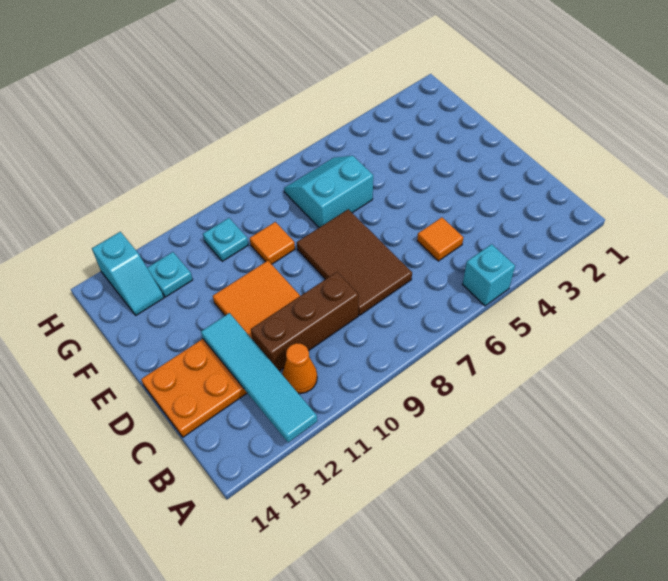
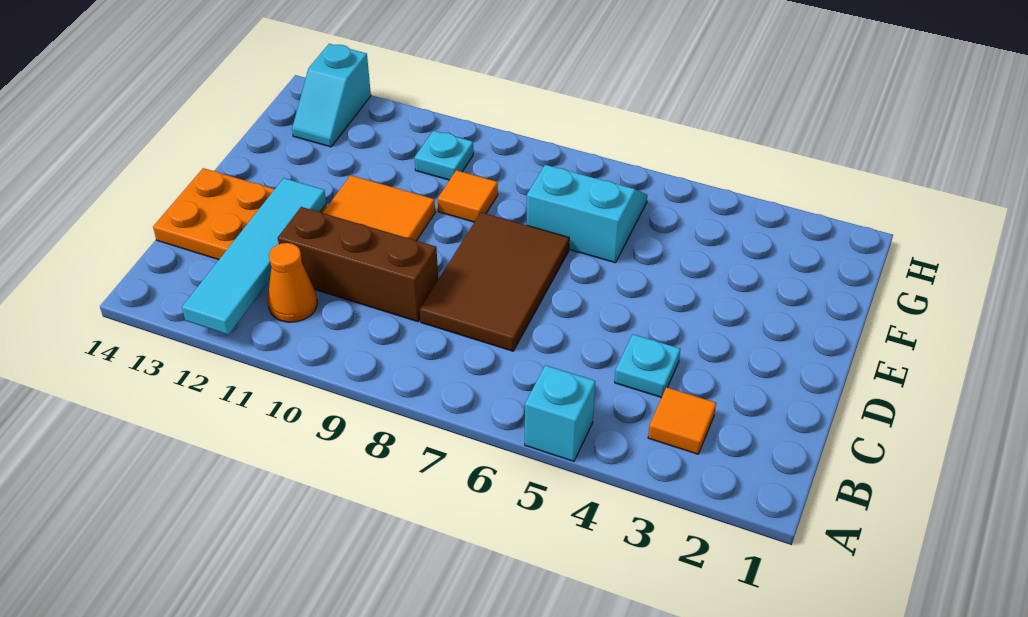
orange 1x1 tile [417,217,463,261] -> orange 1x1 tile moved to [648,387,716,454]
cyan 1x1 plate [147,252,193,297] -> cyan 1x1 plate moved to [615,334,680,398]

